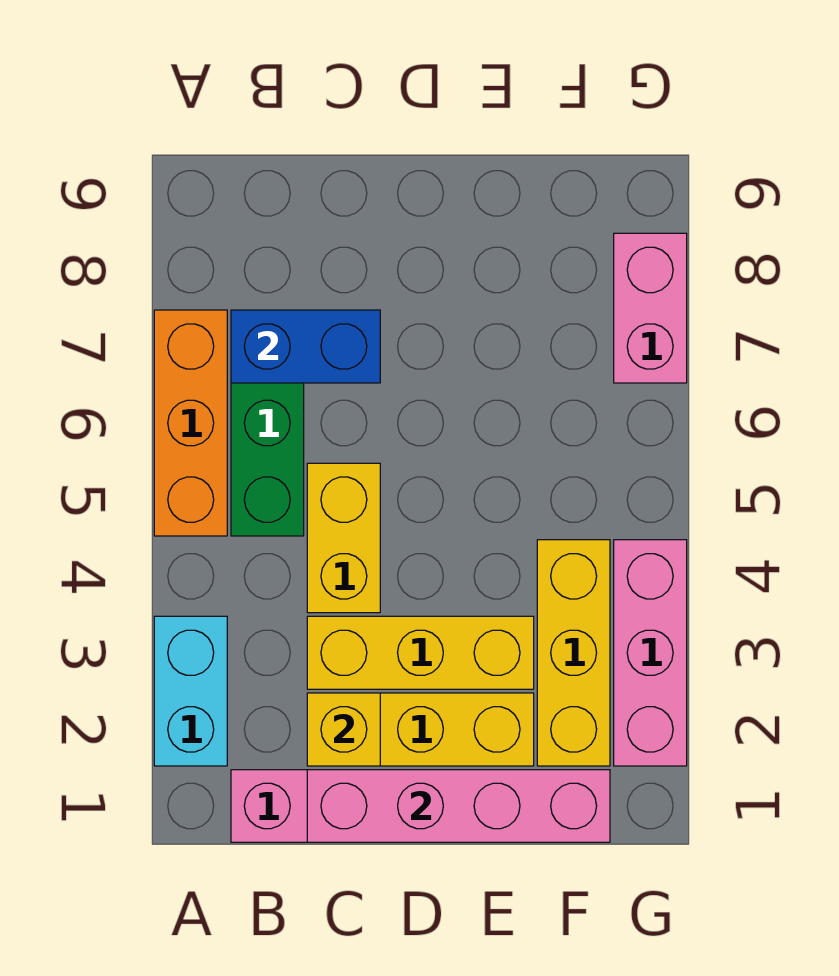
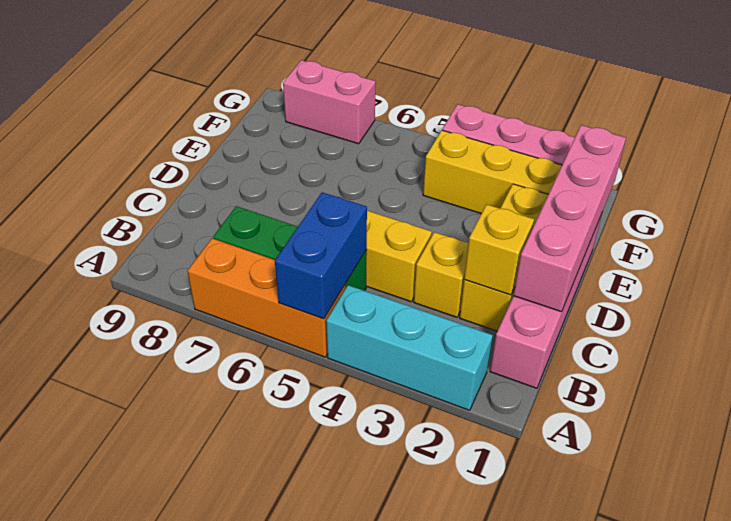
cyan 1x2 brick [154,616,227,766] -> cyan 1x3 brick [326,285,493,410]
blue 1x2 brick [231,310,380,383] -> blue 1x2 brick moved to [275,192,367,319]
yellow 1x3 brick [307,616,534,689] -> yellow 1x1 brick [414,232,469,317]

